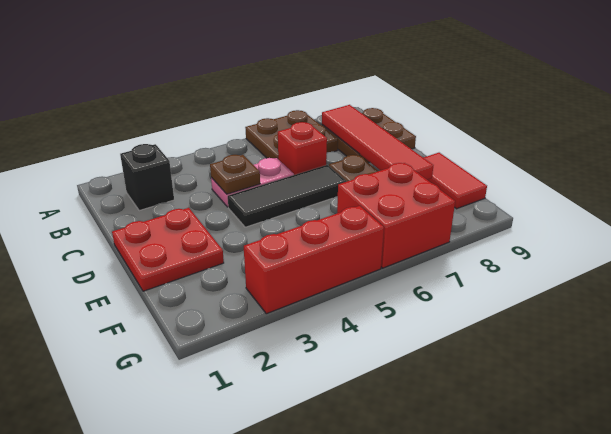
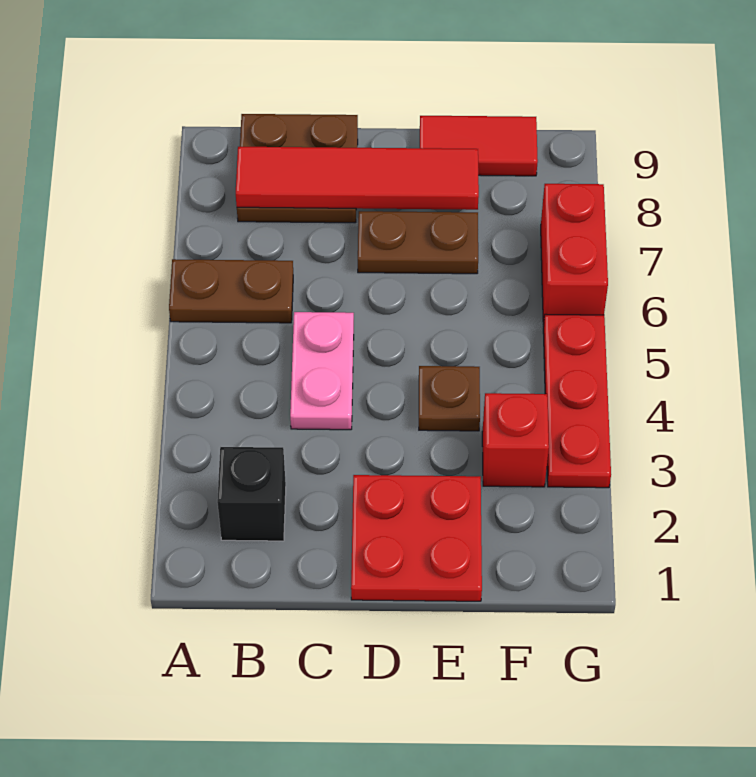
brown 2x2 plate [245,110,338,159] -> brown 1x2 plate [169,259,293,323]
brown 1x1 plate [210,155,260,194] -> brown 1x1 plate moved to [419,366,480,431]
red 1x1 brick [278,122,327,175] -> red 1x1 brick moved to [482,393,549,487]
black 1x3 tile [228,165,347,227] -> none
red 2x2 brick [337,163,455,268] -> red 1x2 brick [541,184,608,325]
red 1x3 brick [244,206,384,314] -> red 1x3 plate [543,314,611,488]

